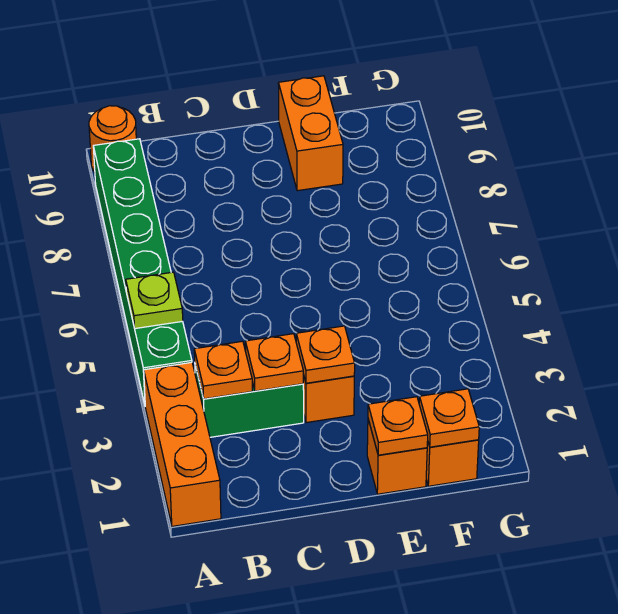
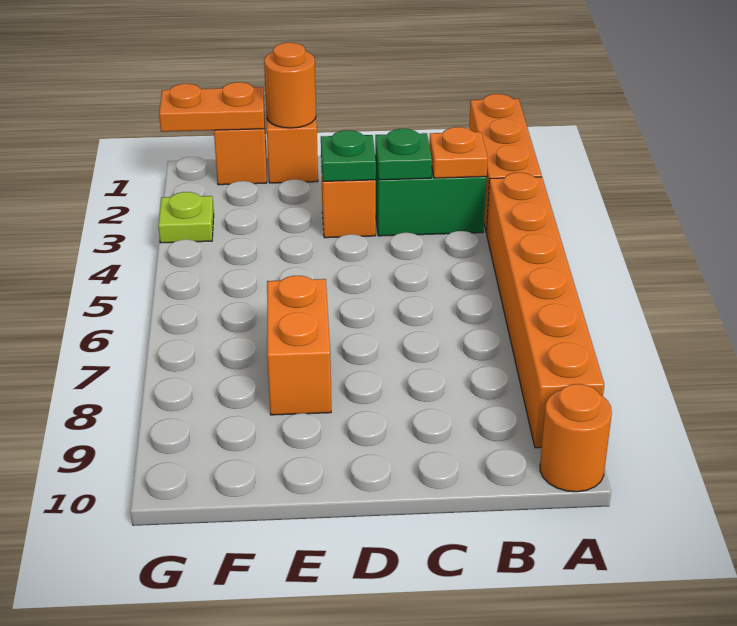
green 1x6 brick [93,139,192,404] -> orange 1x6 brick [486,173,604,448]
lime 1x1 plate [126,272,183,329] -> lime 1x1 plate moved to [158,192,214,243]
orange 1x1 plate [245,334,303,391] -> green 1x1 plate [375,129,432,180]
orange 1x1 plate [296,326,355,383] -> green 1x1 plate [321,130,376,181]
orange 1x1 plate [368,397,428,455] -> orange 1x1 round brick [264,43,316,128]
orange 1x2 brick [278,76,343,191] -> orange 1x2 brick moved to [267,276,331,415]
orange 1x1 plate [419,389,479,447] -> orange 1x2 plate [159,82,264,132]

